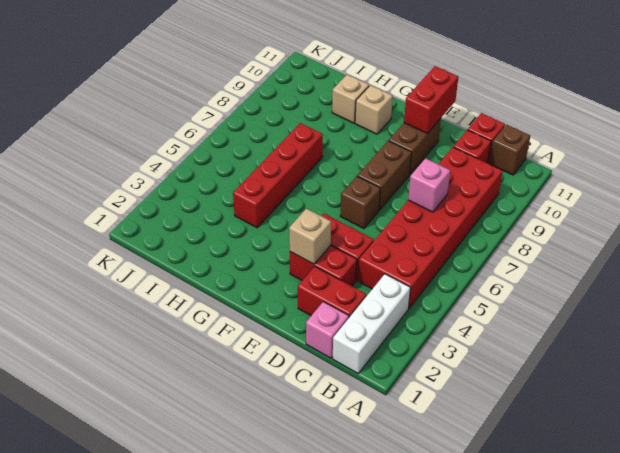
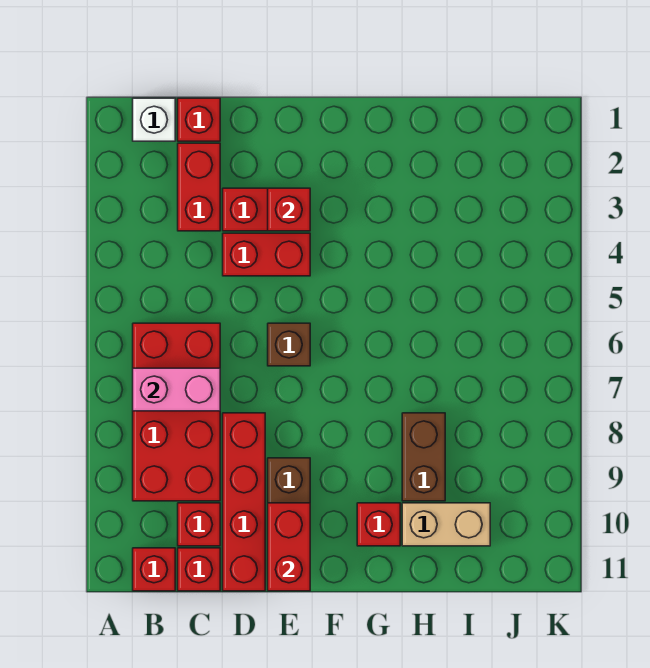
white 1x3 brick [333,274,411,373] -> white 1x1 brick [133,98,175,141]
red 2x6 brick [358,147,503,308] -> red 2x4 brick [133,323,220,501]
brown 1x1 brick [489,125,530,175] -> red 1x1 brick [133,548,175,591]
pink 1x1 brick [306,302,349,358] -> red 1x1 brick [178,98,220,141]
red 1x2 brick [298,267,366,317] -> red 1x2 brick turned to [178,143,220,231]
pink 1x1 brick [408,158,450,212] -> pink 1x2 brick [133,368,220,411]
tan 1x1 brick [289,209,331,264] -> red 1x1 brick [268,188,310,231]
brown 1x2 brick [357,141,412,210] -> brown 1x2 brick moved to [402,413,445,501]
tan 1x1 brick [355,85,393,134] -> red 1x1 brick [357,503,400,546]
red 1x4 brick [233,123,323,228] -> red 1x4 brick moved to [223,413,265,591]
tan 1x1 brick [332,74,369,123] -> tan 1x2 brick [402,503,490,546]

